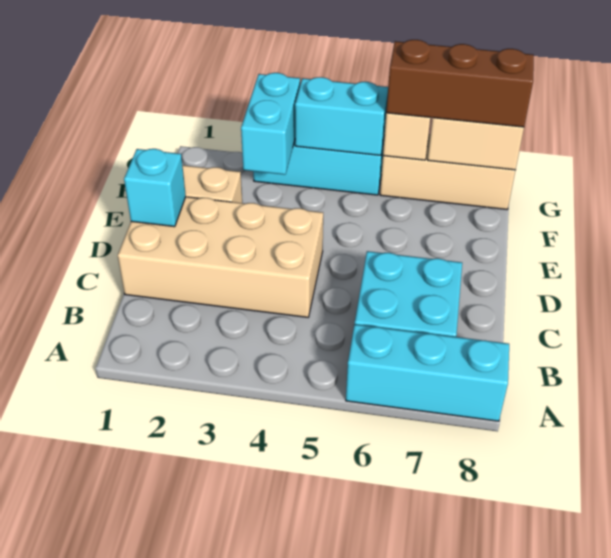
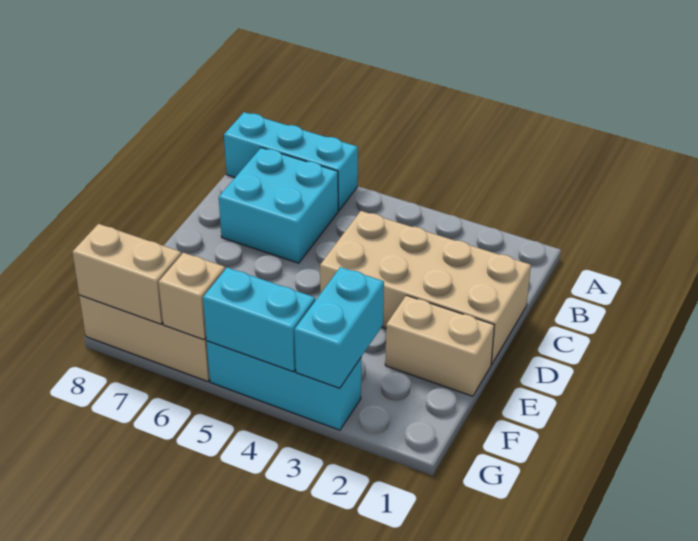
cyan 1x1 brick [124,149,186,227] -> none
brown 1x3 brick [386,40,534,127] -> none

